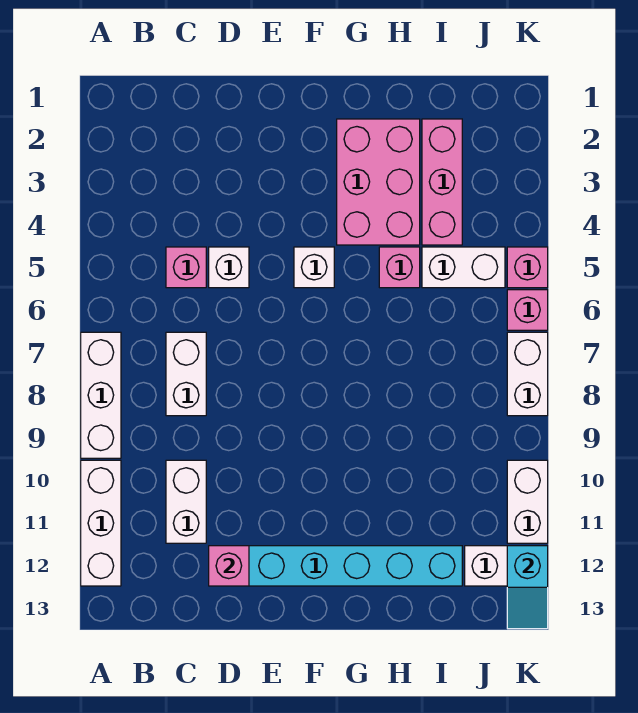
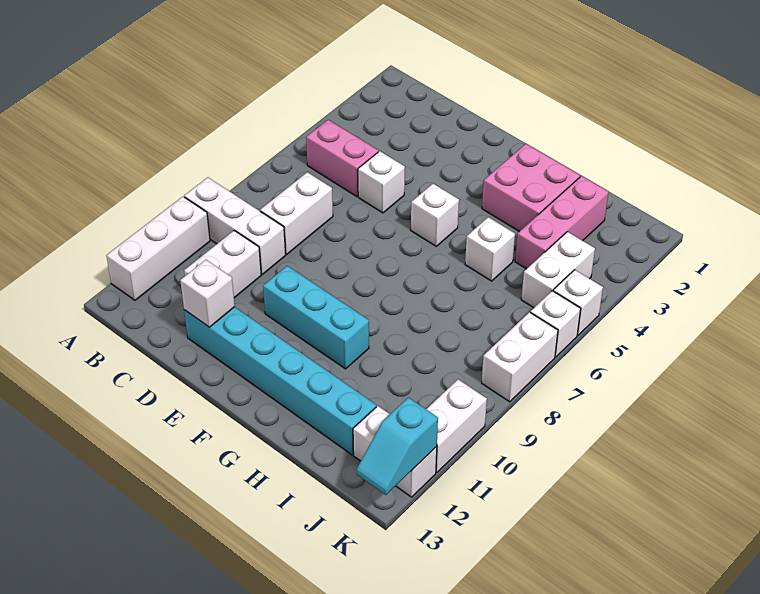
white 1x3 brick [81,332,121,458] -> white 1x3 brick turned to [184,177,286,274]
pink 1x1 brick [166,247,206,288] -> pink 1x2 brick [306,120,378,197]
pink 1x1 brick [209,546,249,586] -> white 1x1 brick [180,260,235,327]
none -> cyan 1x3 brick [263,266,369,369]
pink 2x3 brick [337,119,420,245] -> pink 2x2 brick [482,144,580,232]
pink 1x1 brick [379,247,420,288] -> white 1x1 brick [465,217,515,281]
white 1x2 brick [422,247,505,288] -> white 1x2 brick turned to [521,232,595,308]
pink 1x1 brick [507,247,548,288] -> white 1x1 brick [553,270,603,335]
pink 1x1 brick [507,290,548,330] -> white 1x1 brick [530,291,581,357]

